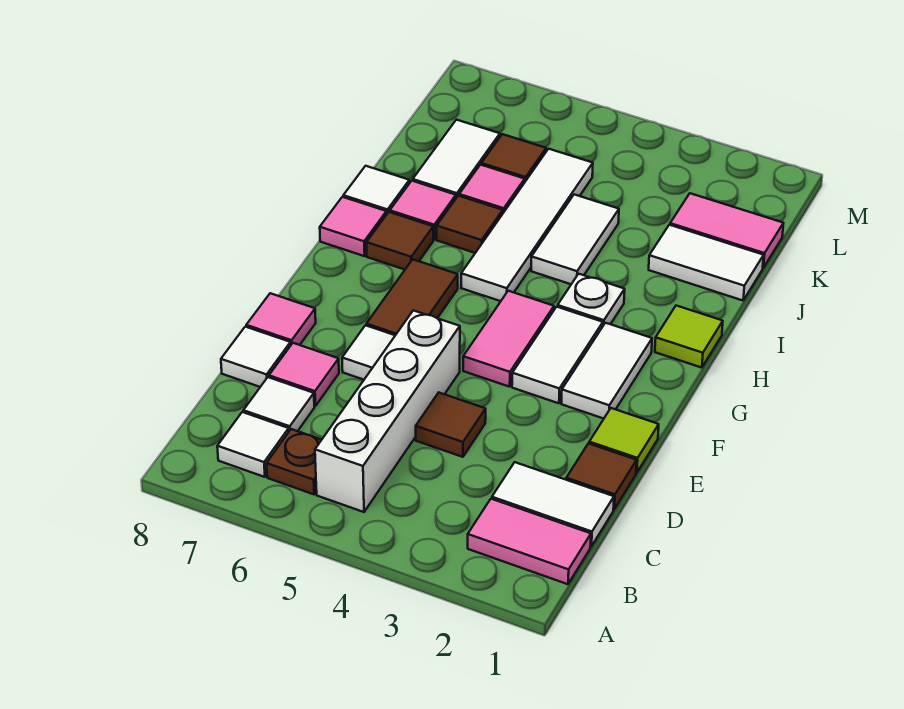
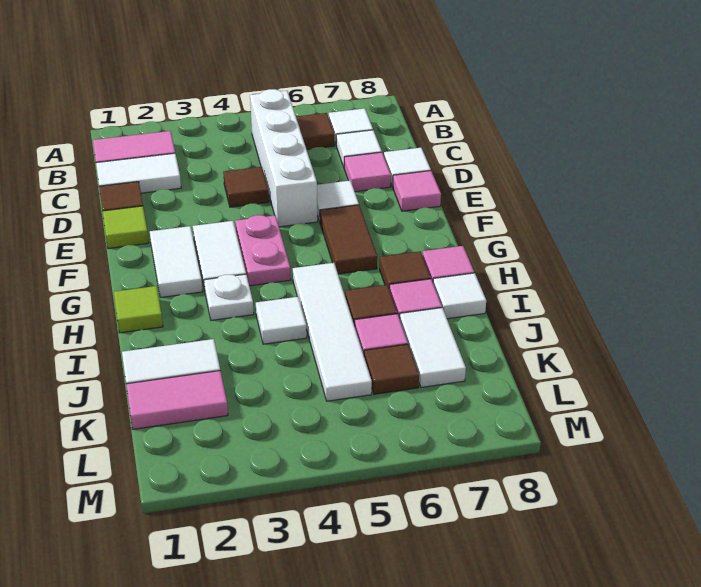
brown 1x1 plate [267,429,321,494] -> brown 1x1 tile [296,113,334,149]
pink 1x2 tile [463,291,554,387] -> pink 1x2 plate [235,215,291,286]
white 1x2 tile [531,195,619,284] -> white 1x1 tile [256,297,307,344]

